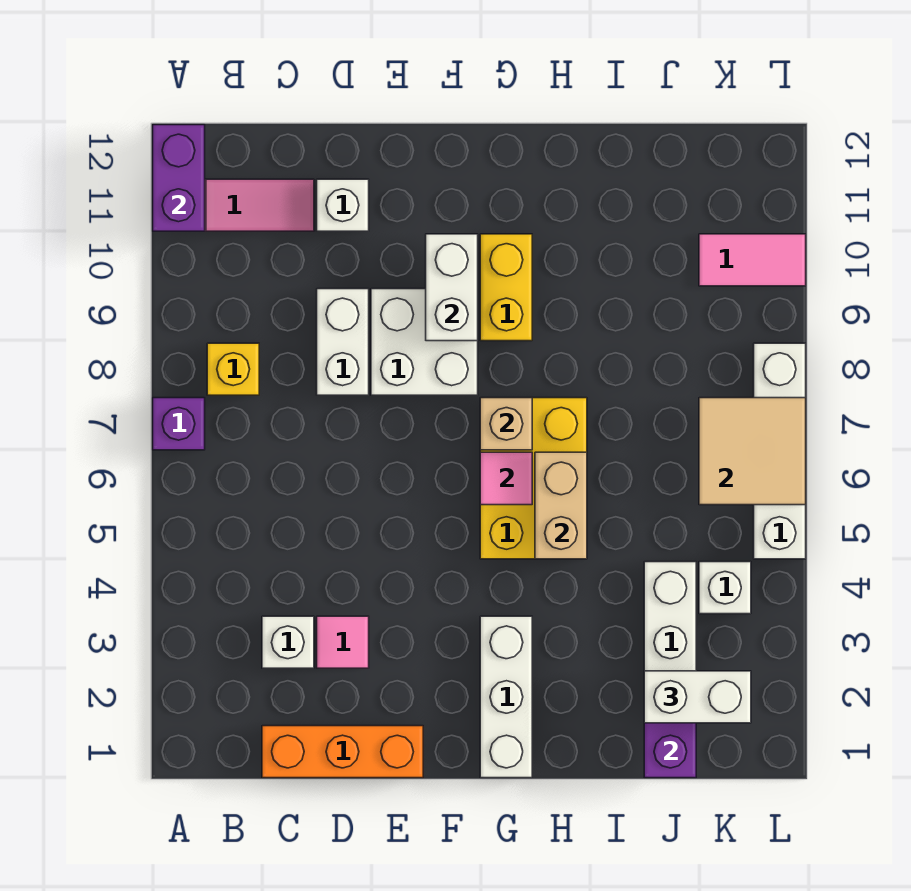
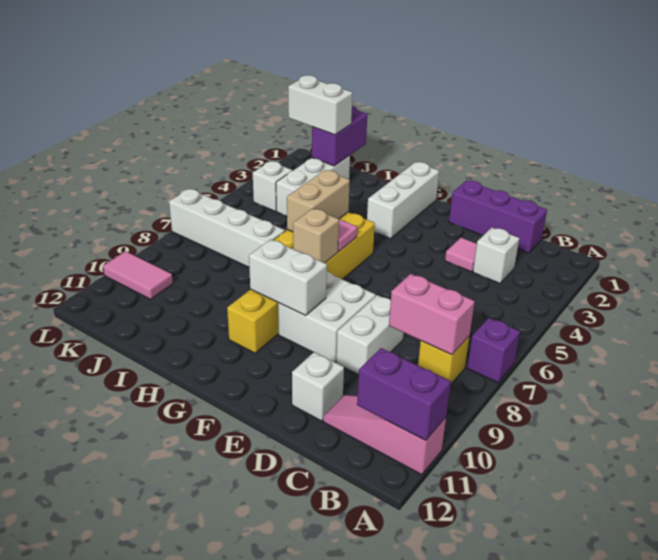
purple 1x2 brick [153,125,205,231] -> purple 1x2 brick turned to [357,348,451,441]
none -> pink 1x2 brick [389,274,475,355]
orange 1x3 brick [262,726,423,778] -> purple 1x3 brick [449,180,547,253]
white 1x2 brick [426,234,478,341] -> white 1x2 brick turned to [249,239,327,316]
tan 2x2 tile [699,398,806,505] -> none
white 1x4 brick [754,343,806,559] -> white 1x4 brick turned to [169,189,285,267]

